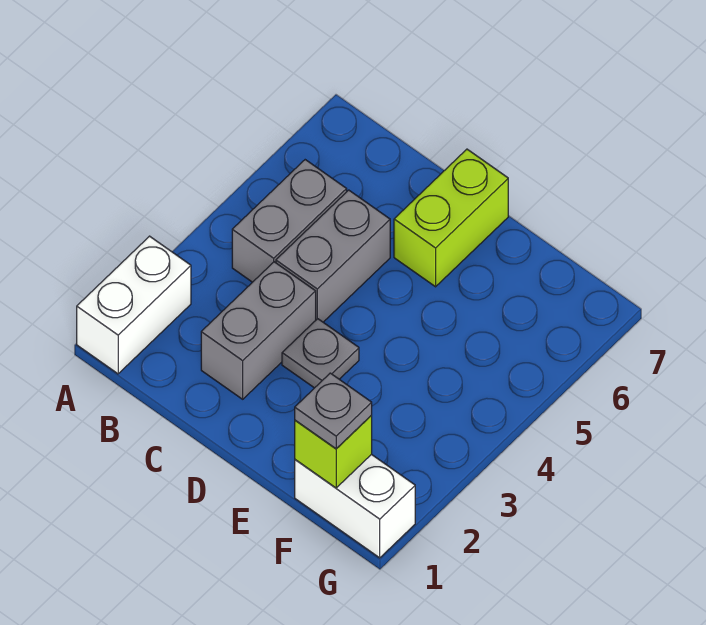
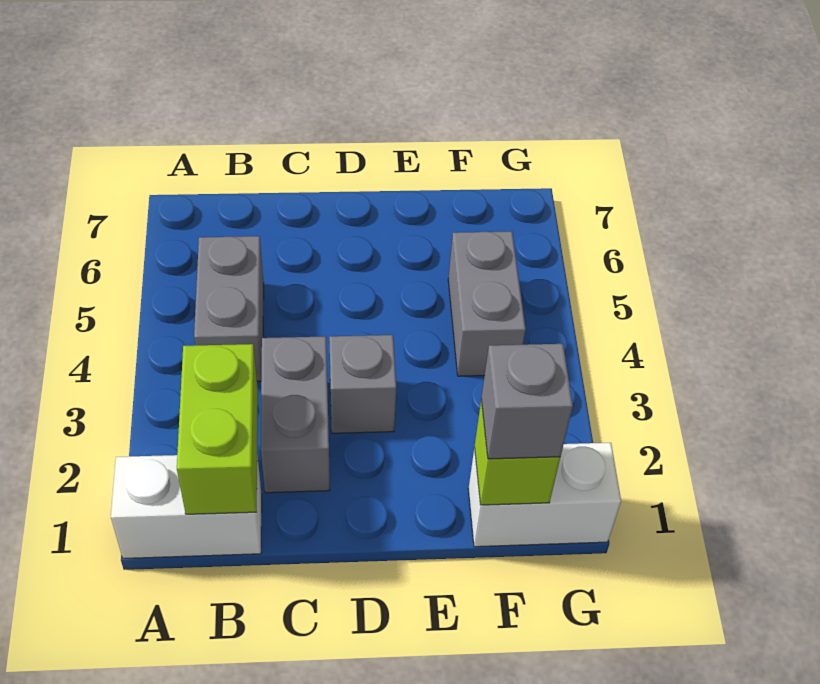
white 1x2 brick [77,236,191,374] -> white 1x2 brick turned to [111,455,262,558]
grey 1x2 brick [276,190,390,322] -> grey 1x2 brick moved to [448,231,526,376]
grey 1x1 plate [282,319,359,388] -> grey 1x1 brick [329,335,396,433]
lime 1x2 brick [394,149,508,287] -> lime 1x2 brick moved to [177,344,258,514]
grey 1x1 plate [295,373,372,449] -> grey 1x1 brick [481,344,573,459]

